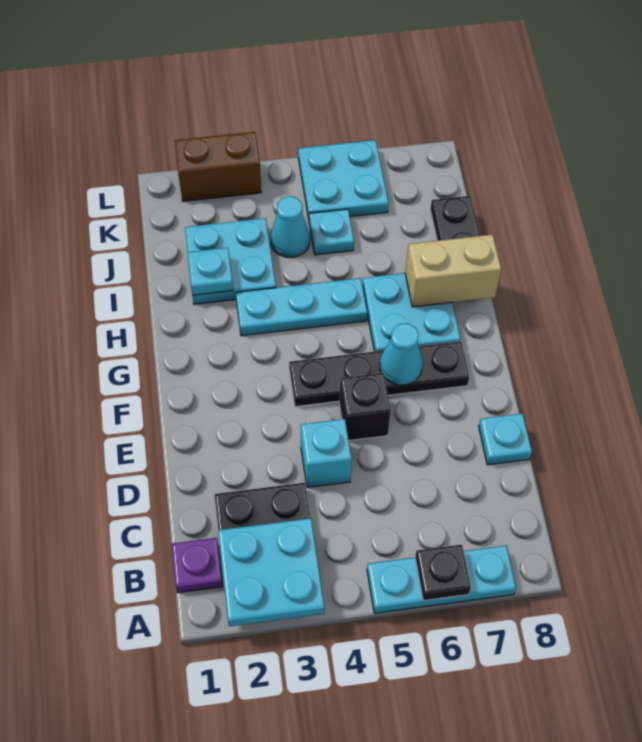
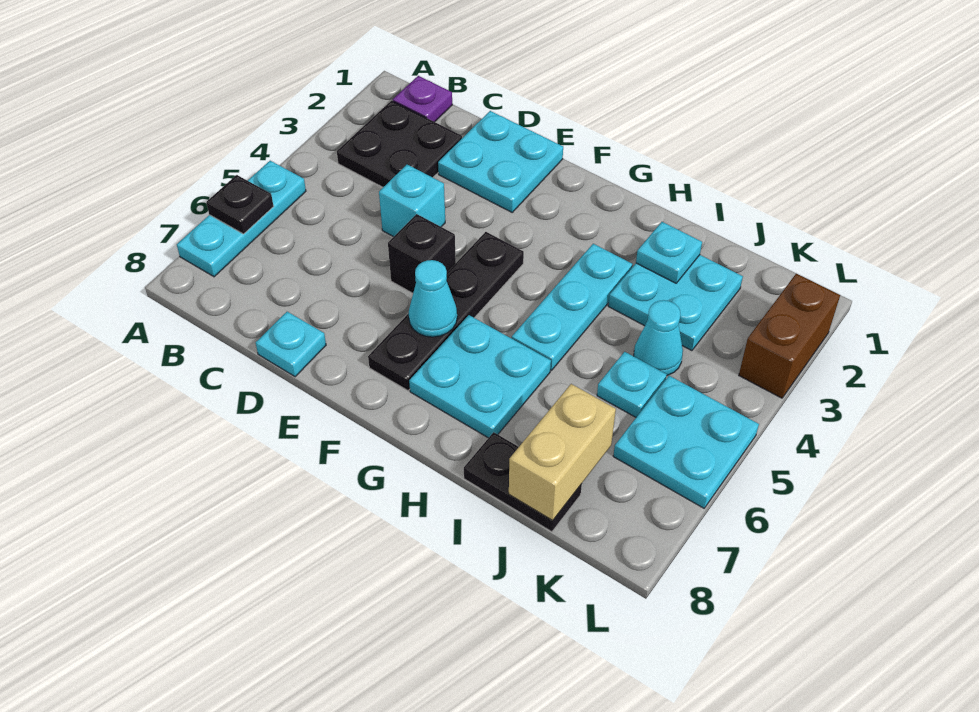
cyan 2x2 plate [218,518,325,626] -> cyan 2x2 plate moved to [438,111,563,212]
tan 1x2 brick [405,235,501,307] -> tan 1x2 brick moved to [509,384,616,521]

